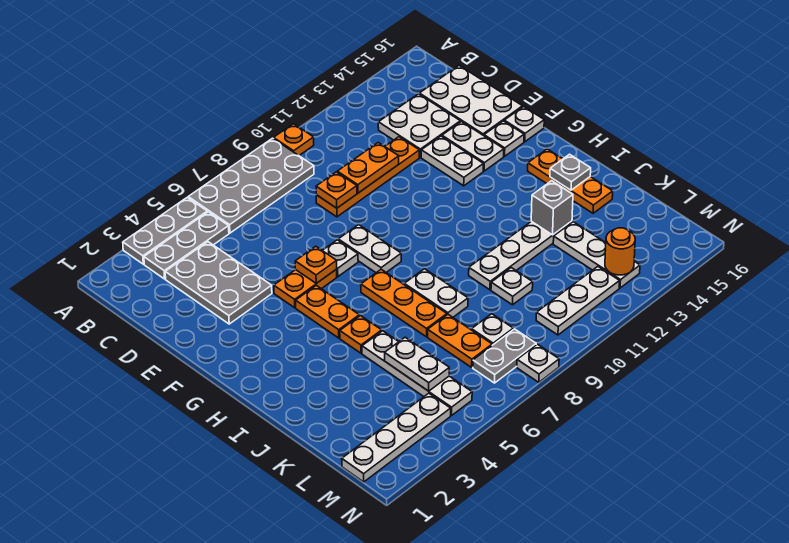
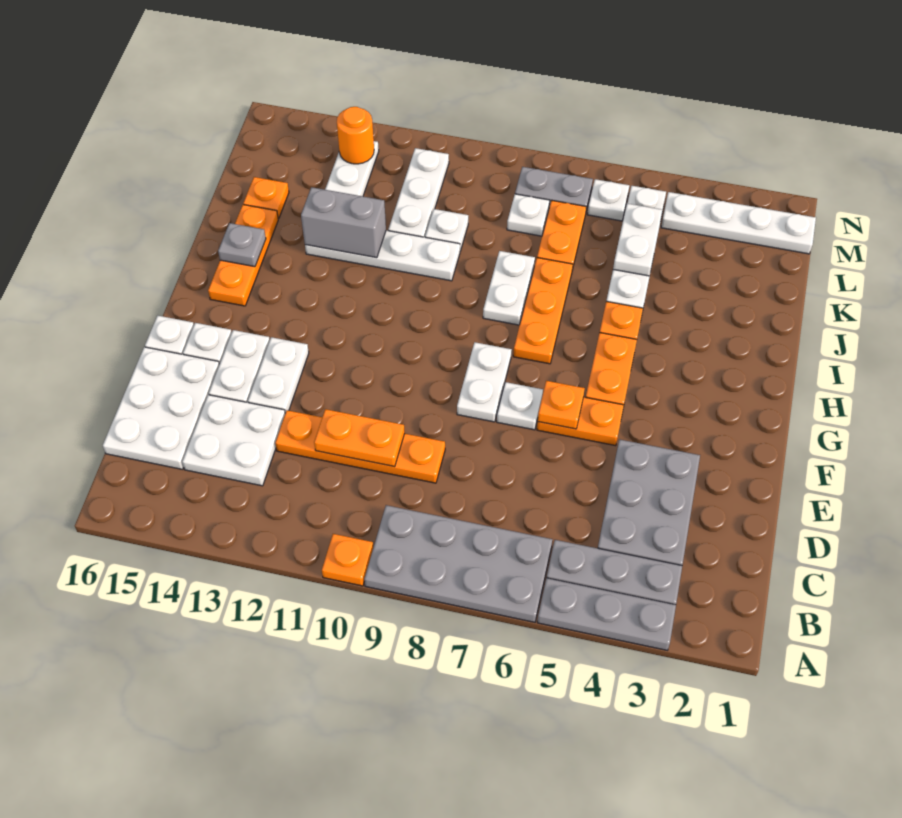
orange 1x1 plate [316,172,357,208] -> orange 1x1 plate moved to [243,177,289,219]
grey 1x1 brick [531,181,573,235] -> grey 1x2 brick [301,187,386,258]
white 1x3 plate [536,267,620,335] -> white 1x3 plate turned to [388,148,449,237]
white 1x1 plate [517,344,559,382] -> white 1x1 plate moved to [587,179,629,221]

